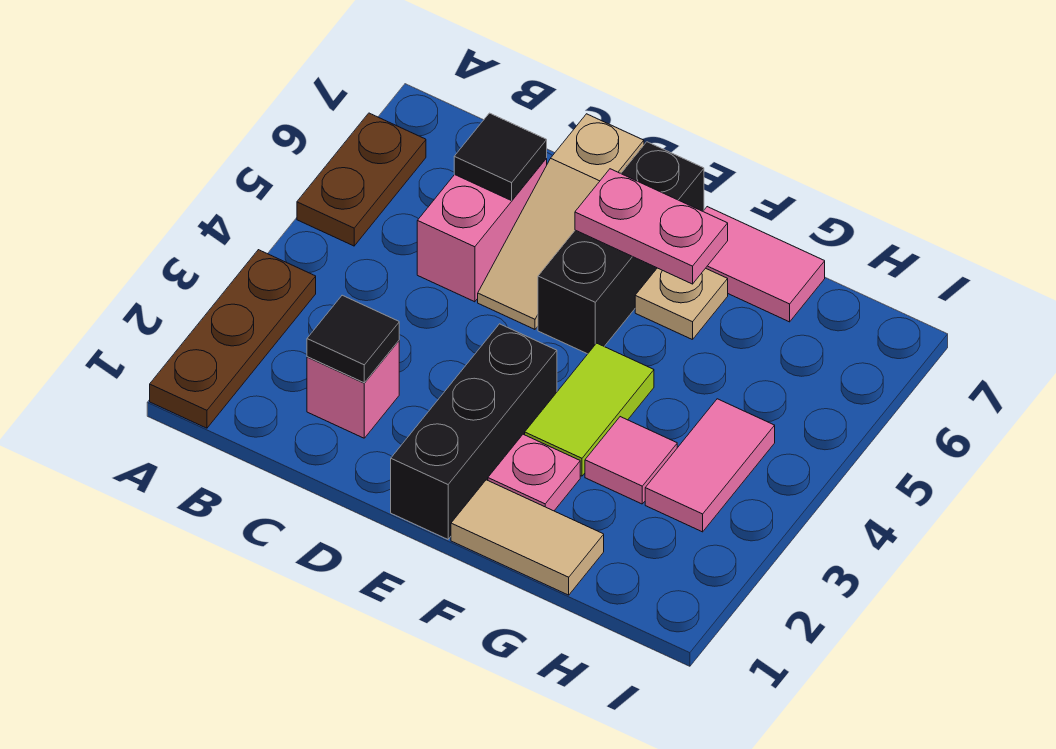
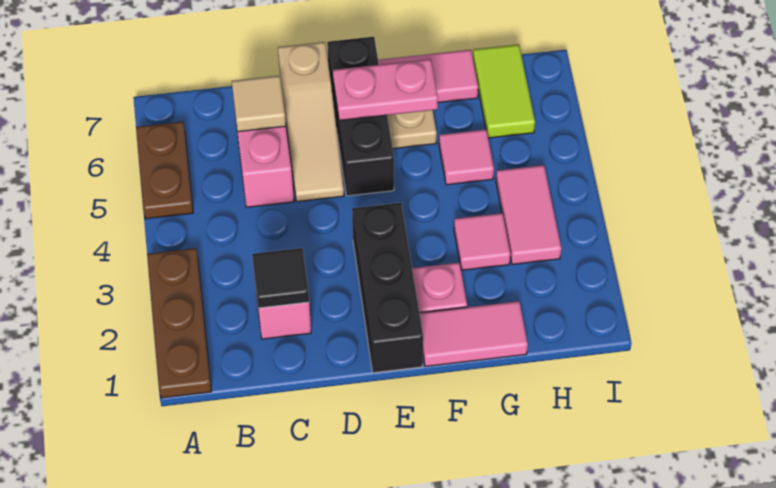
black 1x1 tile [454,113,547,201] -> tan 1x1 tile [232,76,286,132]
tan 1x2 tile [451,480,604,595] -> pink 1x2 tile [420,301,528,367]
lime 1x2 tile [525,343,654,476] -> lime 1x2 tile moved to [473,45,535,138]
none -> pink 1x1 tile [439,129,494,185]

